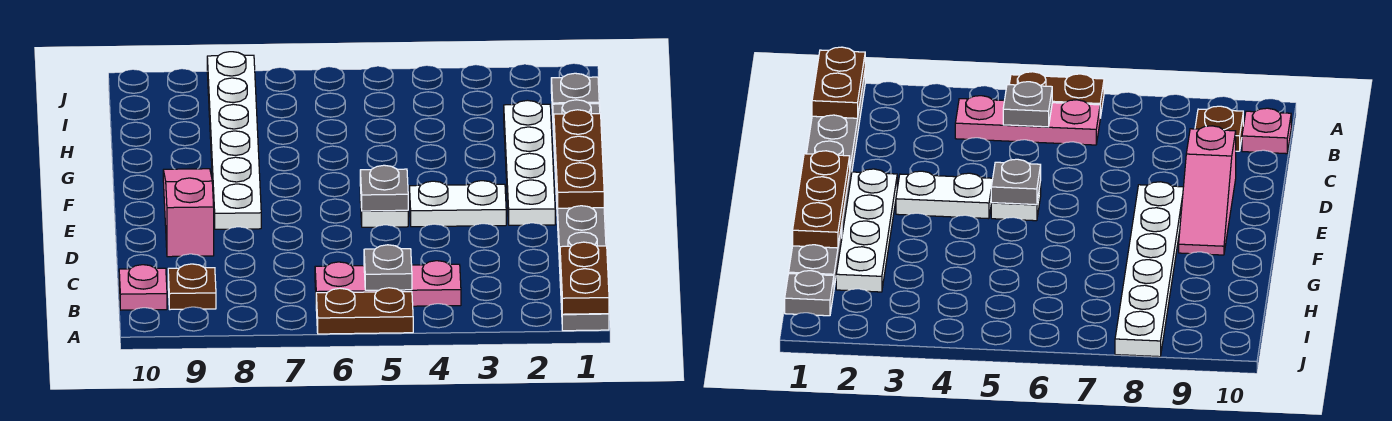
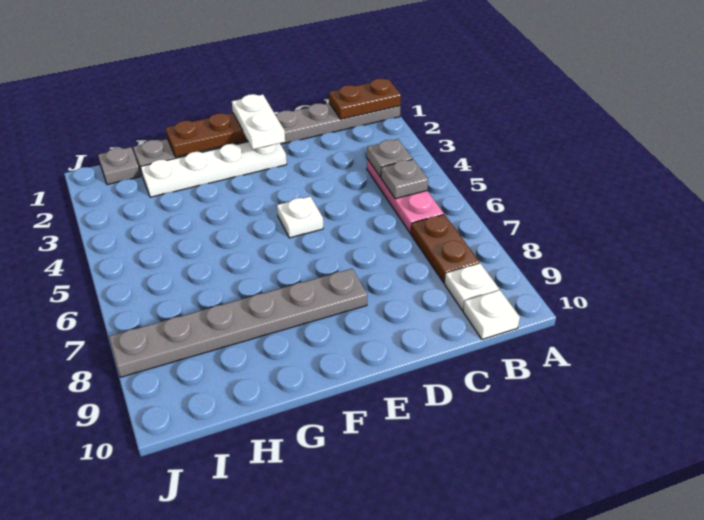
brown 1x2 plate [316,288,413,334] -> brown 1x2 plate moved to [411,214,479,283]
brown 1x1 plate [168,264,216,310] -> white 1x1 plate [445,263,499,310]
pink 1x1 plate [119,265,167,310] -> white 1x1 plate [463,290,520,339]
pink 1x3 slope [163,169,214,257] -> none
white 1x2 plate [409,181,506,227] -> white 1x2 plate moved to [232,94,285,149]
grey 1x1 plate [360,165,408,211] -> grey 1x1 plate moved to [367,139,412,177]
white 1x6 plate [207,52,261,229] -> grey 1x6 plate [109,269,367,377]

